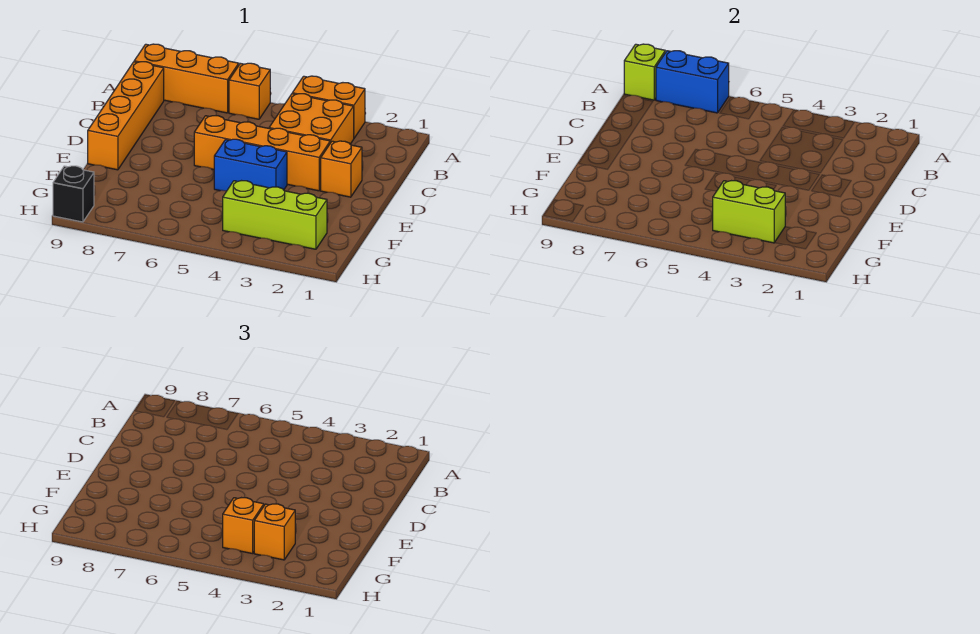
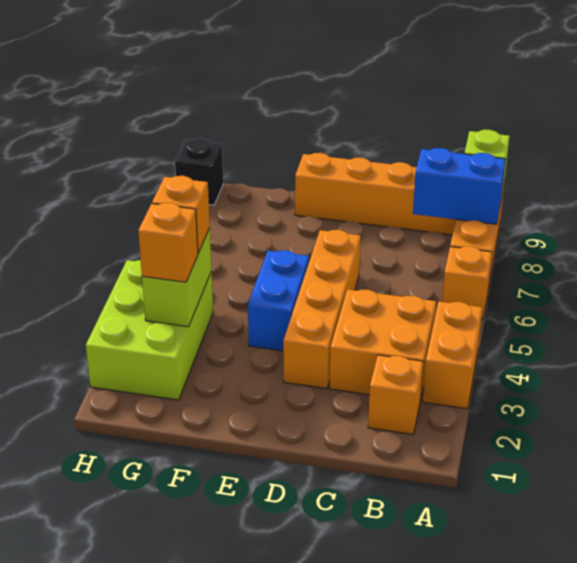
blue 1x2 brick [656,51,729,113] -> blue 1x2 brick turned to [413,148,505,224]
orange 1x1 brick [321,141,362,197] -> orange 1x1 brick moved to [368,355,423,434]
lime 1x3 brick [223,181,327,249] -> lime 2x3 brick [86,260,213,400]

